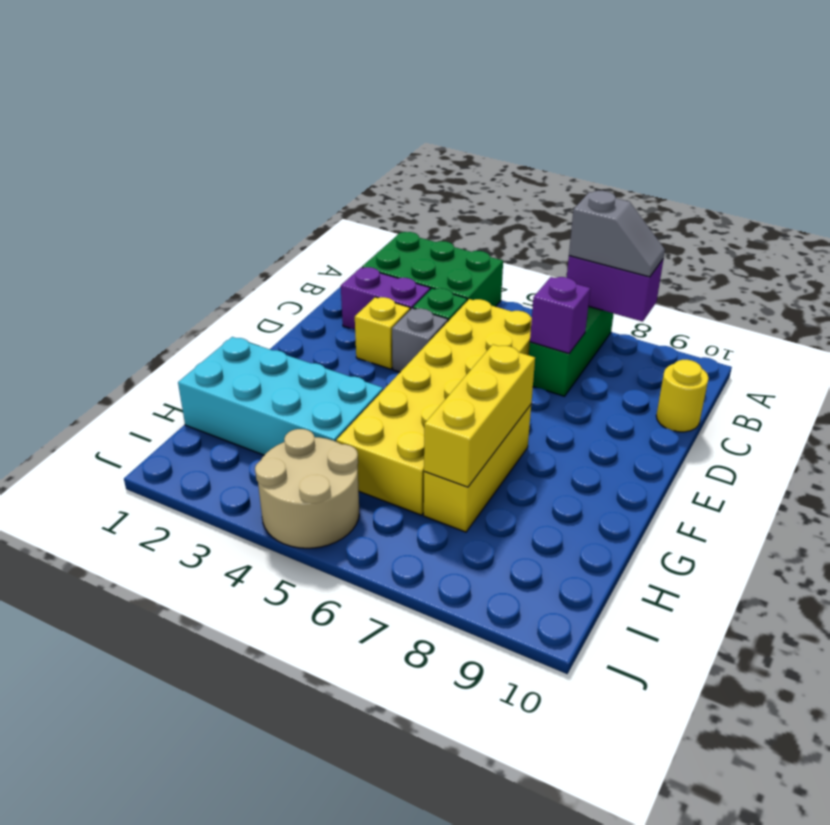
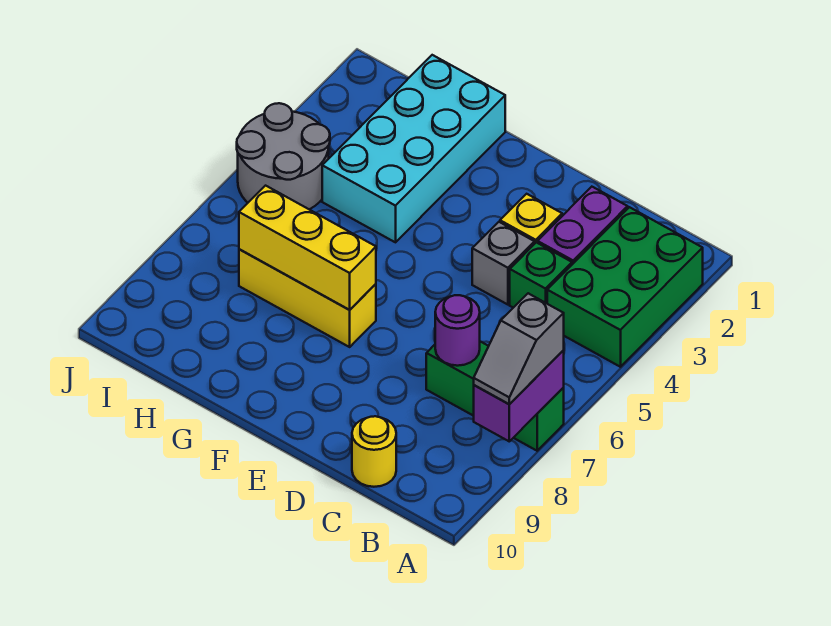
yellow 2x6 brick [336,299,532,515] -> none
purple 1x1 brick [530,277,590,353] -> purple 1x1 round brick [435,295,480,366]
tan 2x2 round brick [255,429,359,548] -> grey 2x2 round brick [237,103,330,209]

